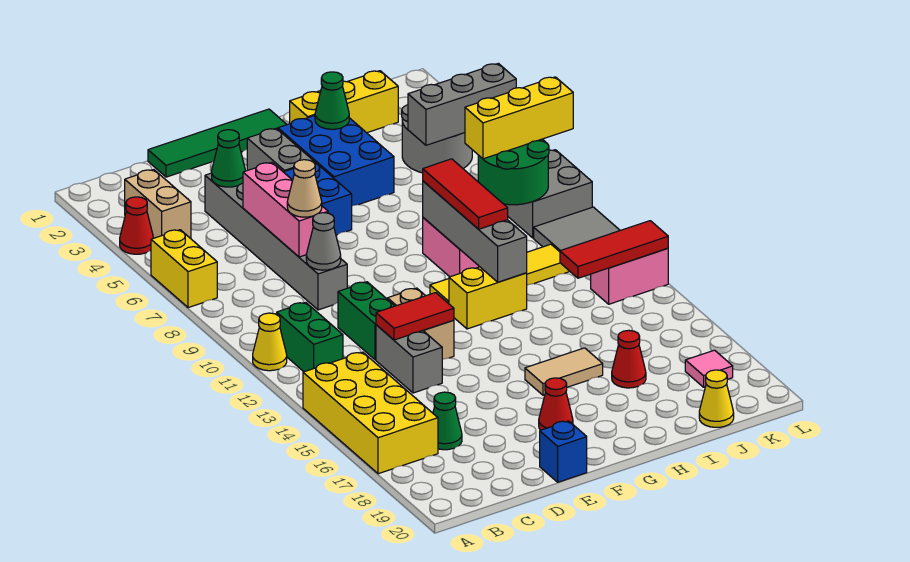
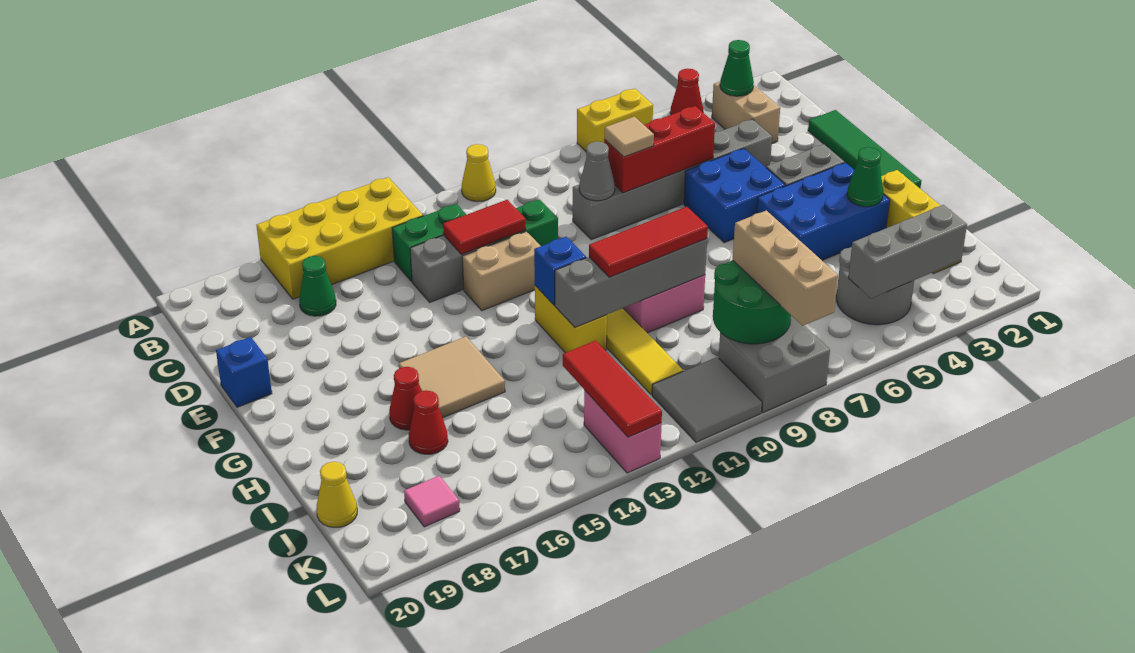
tan 1x2 brick [125,170,191,238] -> tan 1x2 brick turned to [712,82,780,143]
green 1x2 brick [277,302,343,372] -> green 1x2 brick moved to [392,204,466,282]
green 1x1 cone [212,130,245,187] -> green 1x1 cone moved to [720,40,754,96]
pink 1x3 brick [243,163,328,257] -> red 1x3 brick [604,106,715,193]
tan 1x1 cone [287,160,322,217] -> tan 1x1 tile [604,117,654,157]
red 1x2 tile [376,293,454,340] -> red 1x2 tile turned to [443,200,526,254]
red 1x1 cone [539,378,573,430] -> red 1x1 cone moved to [389,367,421,430]
none -> blue 1x1 brick [534,237,586,305]
tan 1x2 tile [525,348,603,395] -> tan 2x2 tile [399,337,505,418]
grey 1x3 brick [408,63,516,145] -> grey 1x3 brick turned to [848,205,967,298]
yellow 1x3 brick [465,77,573,159] -> tan 1x3 brick [733,210,838,326]

